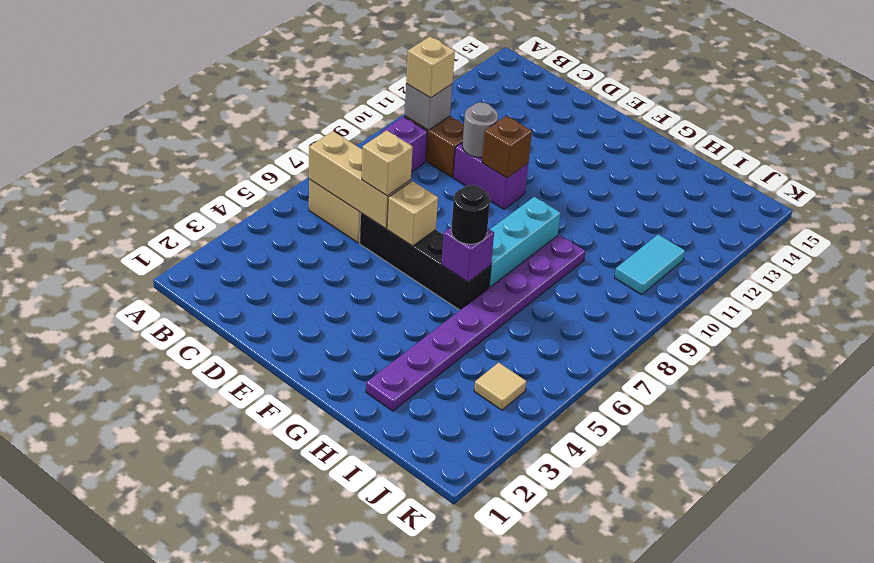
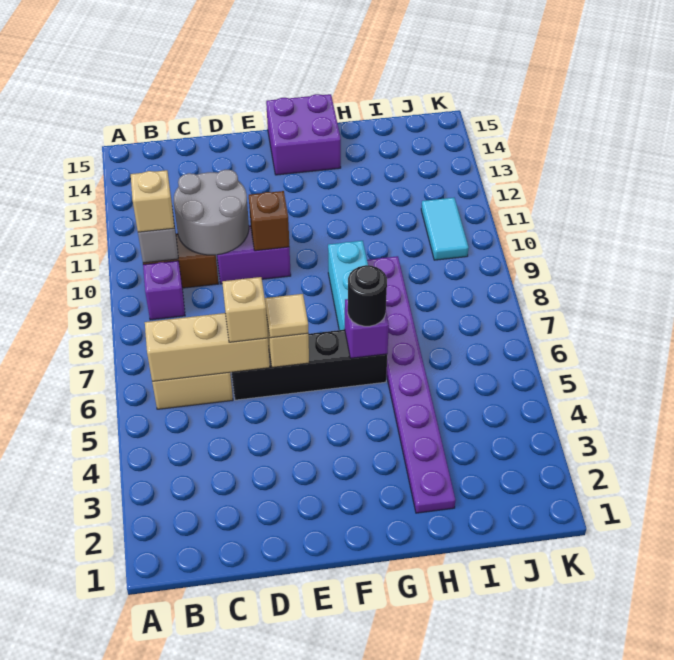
grey 1x1 round brick [462,103,498,157] -> grey 2x2 round brick [174,170,249,255]
none -> purple 2x2 brick [266,94,341,175]
tan 1x1 tile [474,363,527,410] -> tan 1x1 tile moved to [265,294,308,338]

